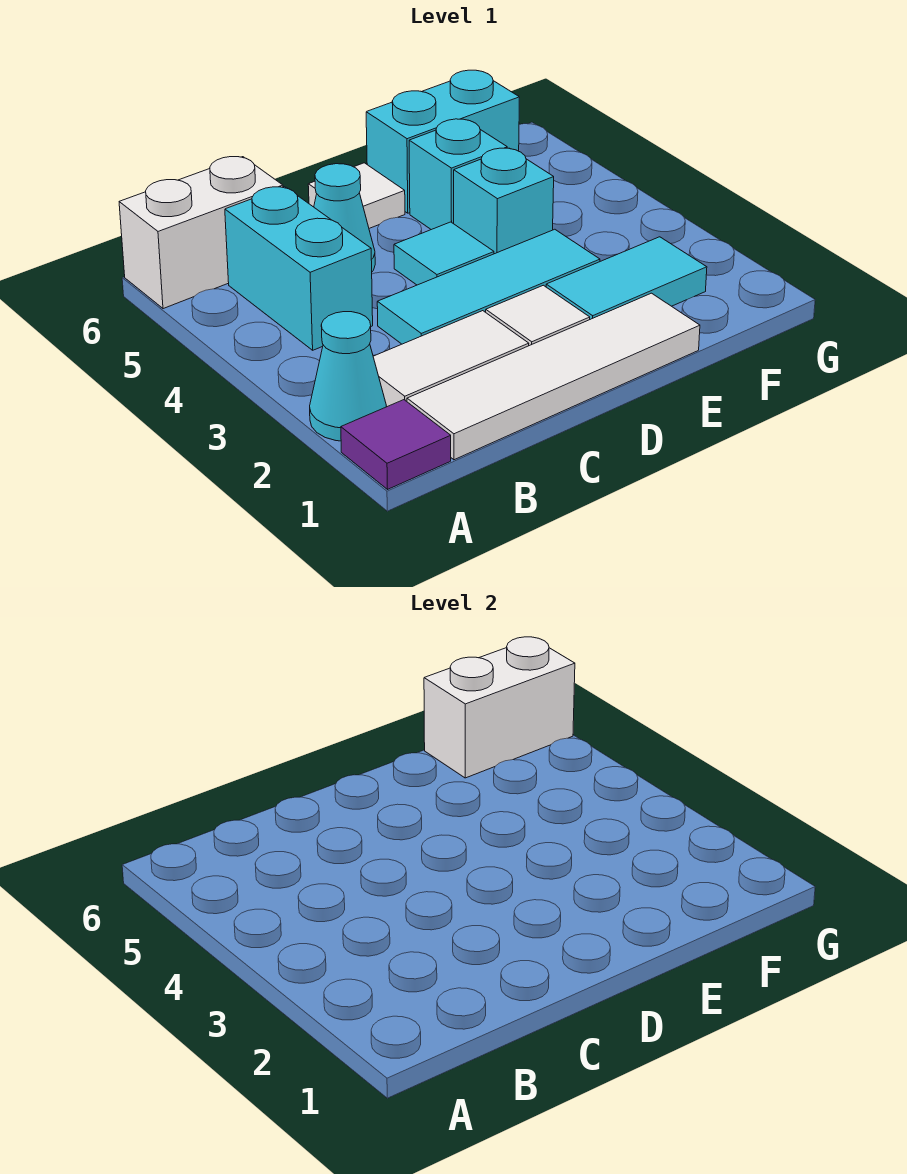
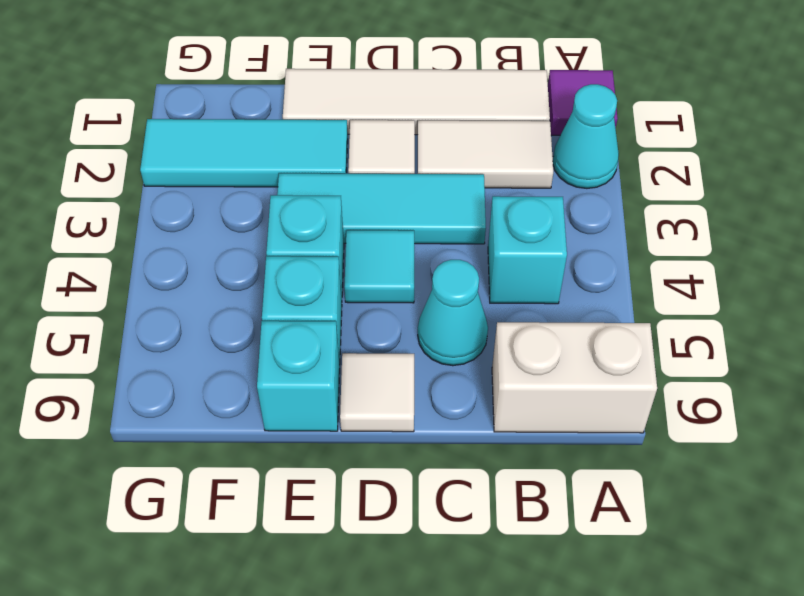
cyan 1x2 brick [225,187,373,350] -> cyan 1x1 brick [488,196,567,304]
cyan 1x2 tile [546,237,707,319] -> cyan 1x3 tile [140,119,348,187]
cyan 1x2 brick [366,70,520,213] -> cyan 1x1 brick [257,321,340,431]
white 1x2 brick [424,637,575,778] -> none

